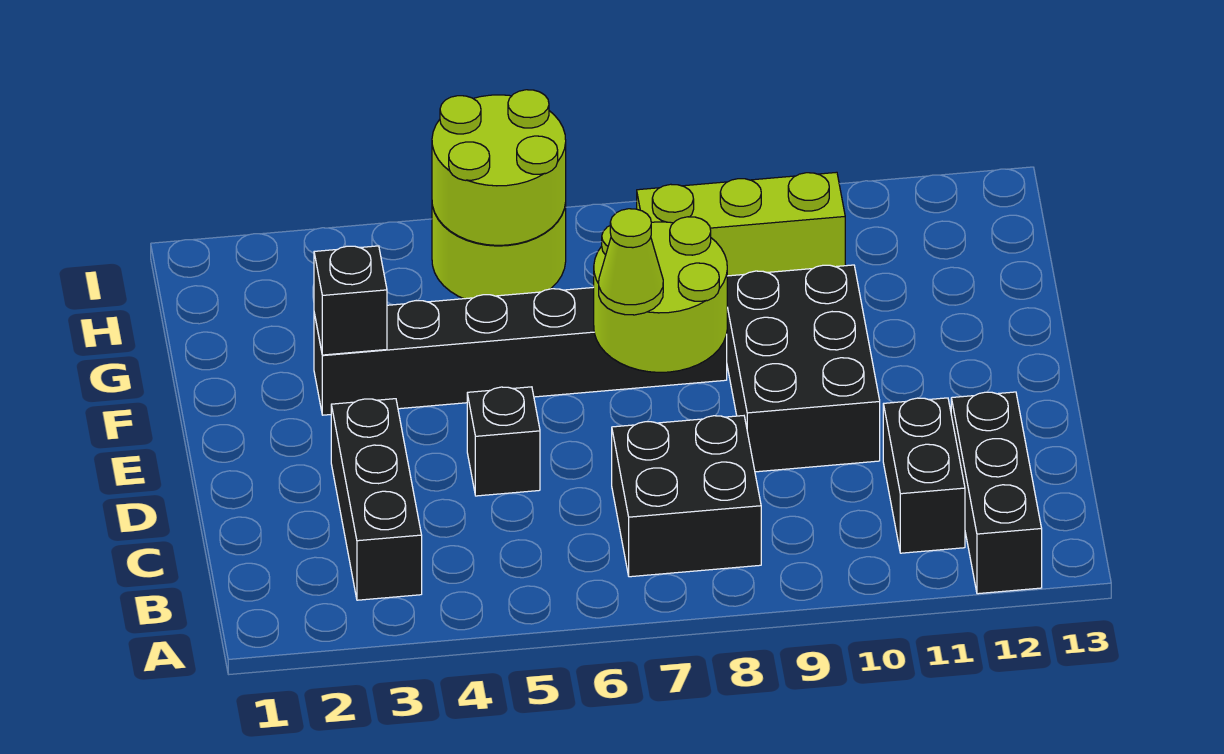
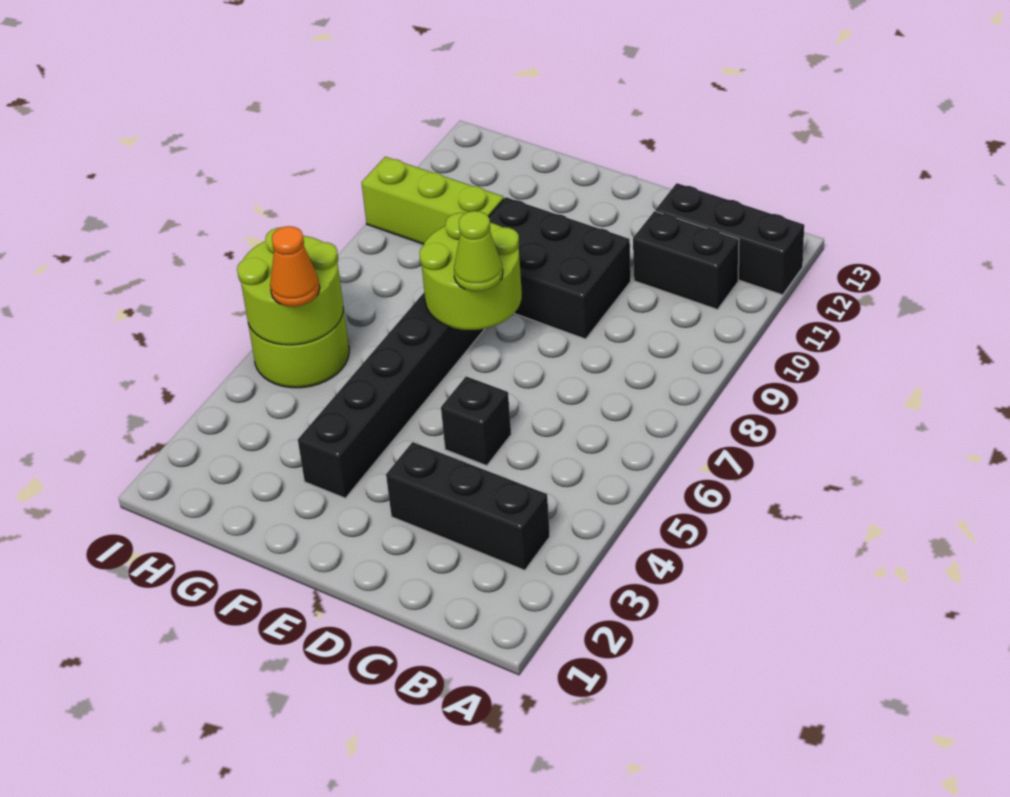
black 2x2 brick [612,416,761,577] -> none
black 1x1 brick [314,246,387,355] -> none
none -> orange 1x1 cone [270,226,320,307]
lime 1x3 brick [637,172,845,276] -> lime 1x3 brick turned to [361,157,504,244]

